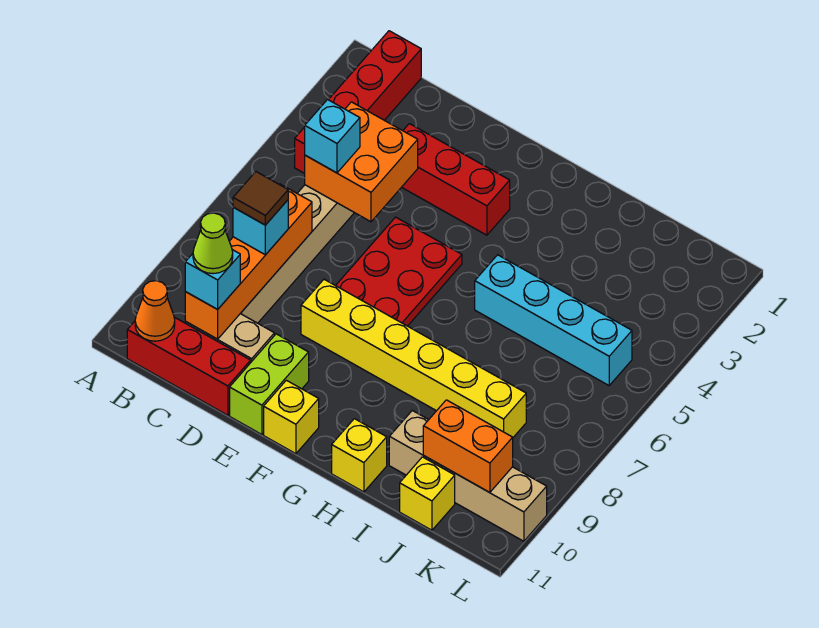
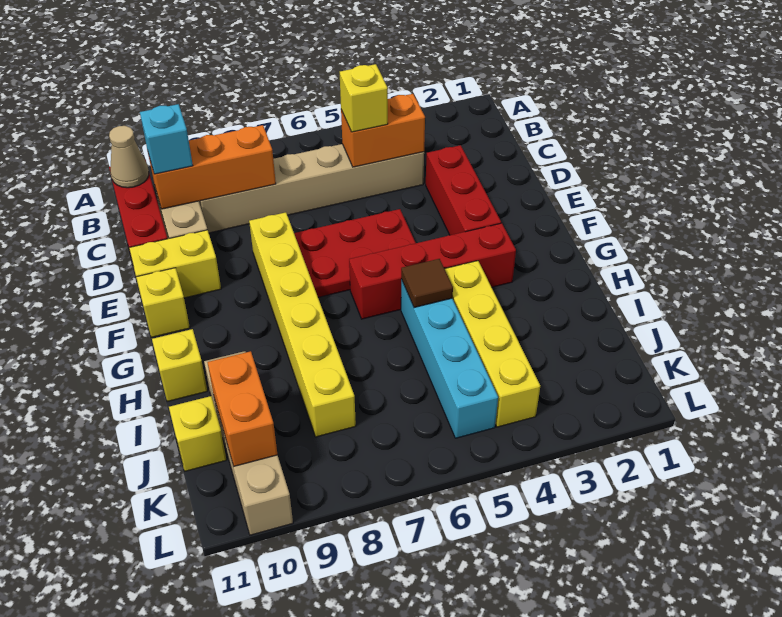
red 1x4 brick [295,31,421,173] -> red 1x4 brick moved to [349,223,516,319]
orange 1x1 cone [135,281,175,341] -> tan 1x1 cone [109,126,149,188]
orange 2x2 brick [305,102,418,222] -> orange 1x2 brick [341,94,425,167]
cyan 1x1 brick [305,100,360,173] -> yellow 1x1 brick [340,64,388,132]
orange 1x4 brick [185,184,312,339] -> orange 1x3 brick [148,125,276,209]
cyan 1x1 brick [233,200,288,255] -> none
brown 1x1 tile [233,172,288,225] -> brown 1x1 tile moved to [401,259,453,308]
lime 1x1 cone [193,213,233,274] -> none
lime 1x2 brick [230,334,309,434] -> yellow 1x2 brick [129,230,221,298]
none -> yellow 1x4 brick [445,261,540,427]

